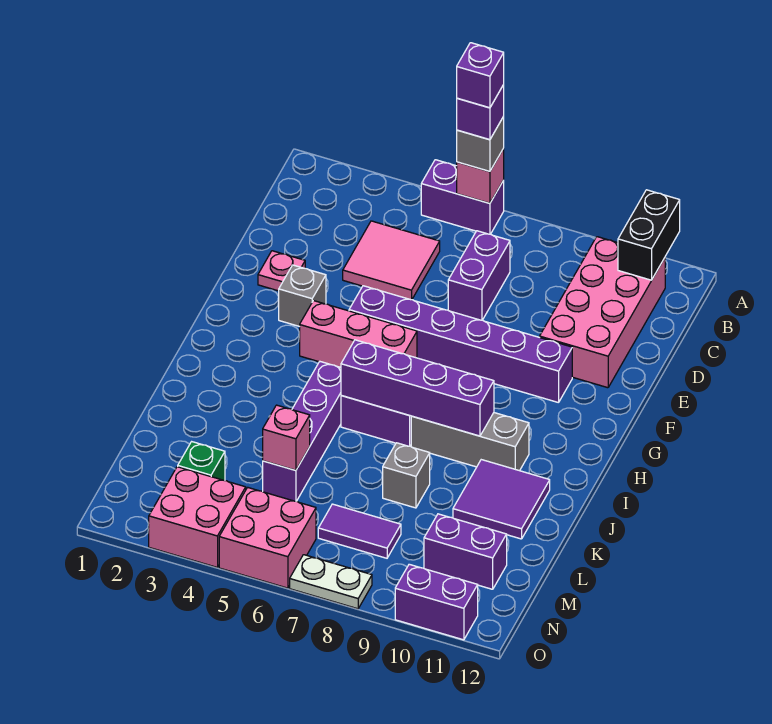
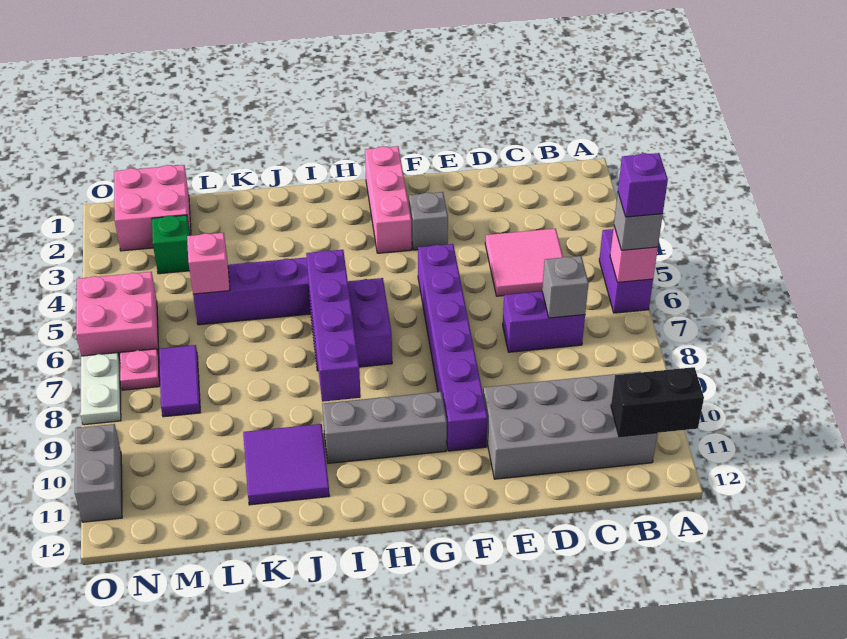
purple 1x1 brick [457,43,504,108] -> none
pink 2x4 brick [540,237,665,388] -> grey 2x4 brick [483,372,657,479]
pink 1x1 plate [258,251,305,291] -> pink 1x1 plate moved to [120,349,160,390]
pink 1x3 brick [300,301,417,367] -> pink 1x3 brick moved to [365,146,412,253]
grey 1x3 brick [411,413,529,471] -> grey 1x3 brick turned to [322,392,447,463]
grey 1x1 brick [383,443,430,508] -> grey 1x1 brick moved to [542,256,589,318]
purple 1x2 brick [424,514,507,589] -> none
pink 2x2 brick [149,467,246,567] -> pink 2x2 brick moved to [114,165,191,251]
purple 1x2 brick [395,564,478,640] -> grey 1x2 brick [75,424,122,522]

